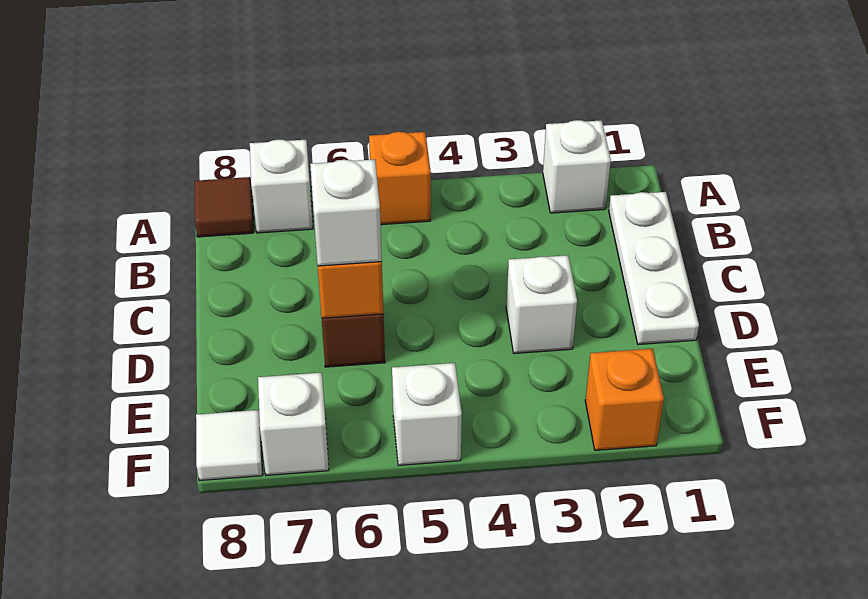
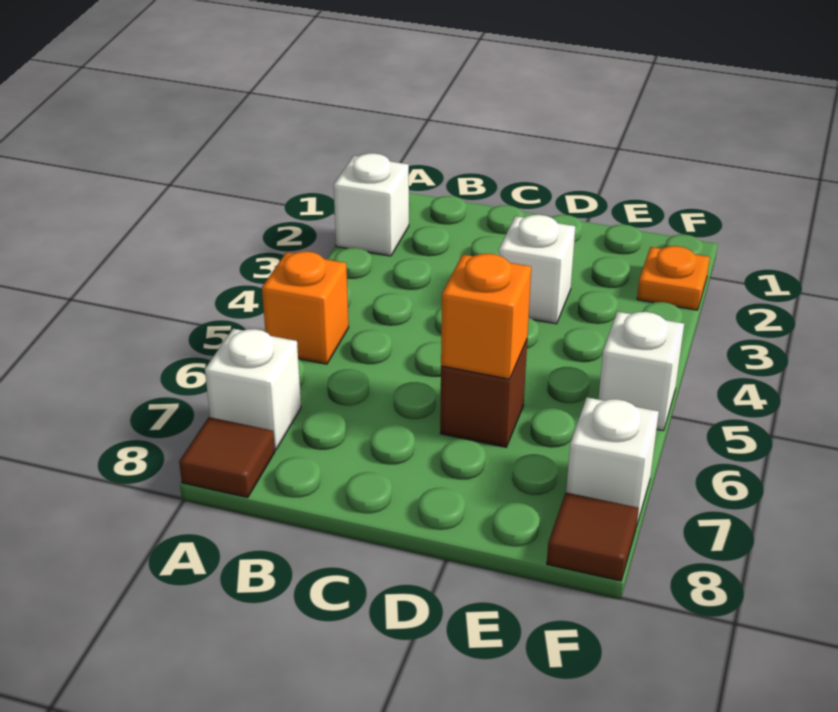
white 1x3 plate [609,192,699,345] -> none
white 1x1 brick [310,159,382,266] -> none
orange 1x1 brick [585,349,664,450] -> orange 1x1 plate [637,246,710,310]
white 1x1 tile [196,410,263,481] -> brown 1x1 tile [547,492,639,581]

